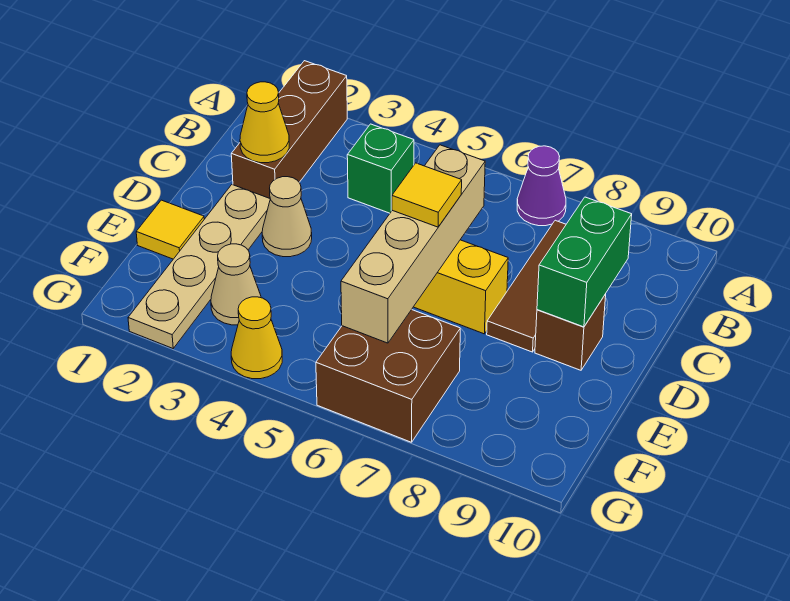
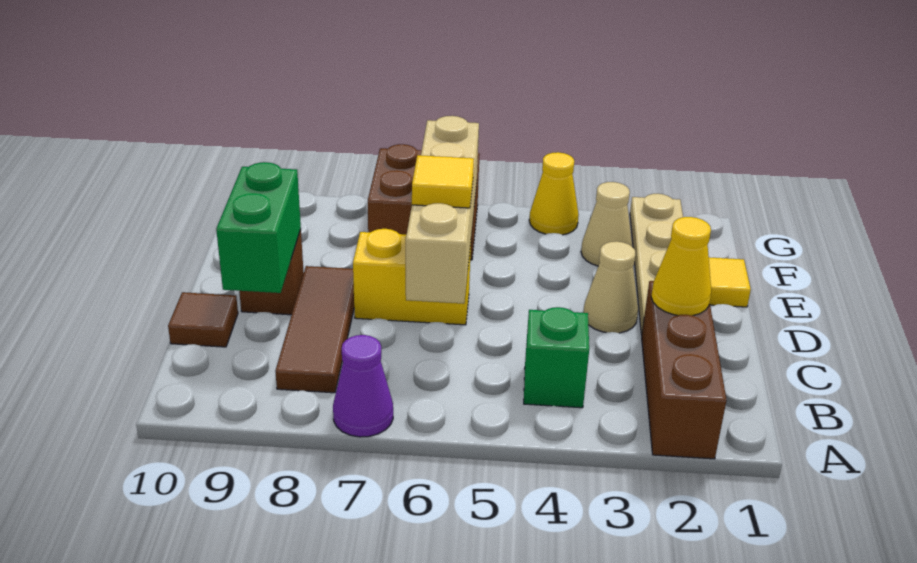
none -> brown 1x1 tile [168,292,238,347]

